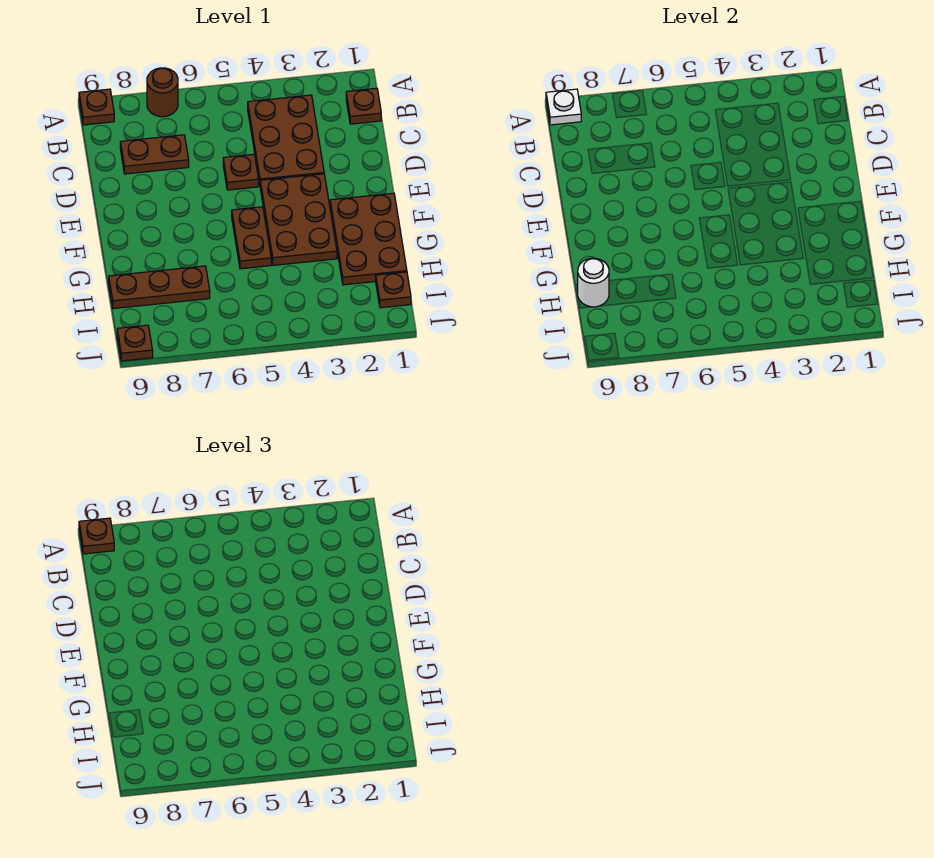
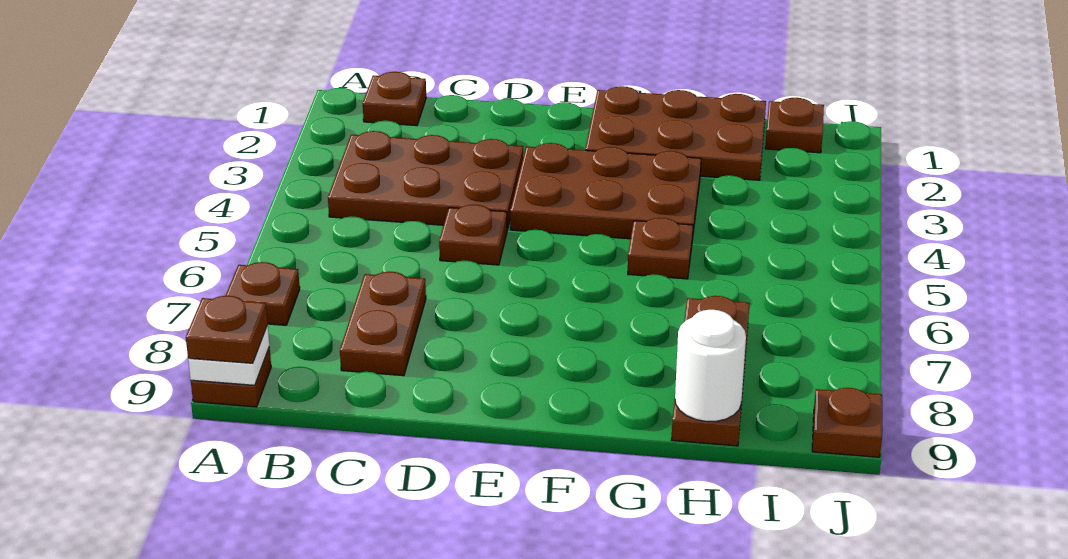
brown 1x1 round brick [147,68,178,117] -> brown 1x1 plate [226,262,300,325]
brown 1x2 plate [232,207,271,269] -> brown 1x1 plate [628,218,693,279]

